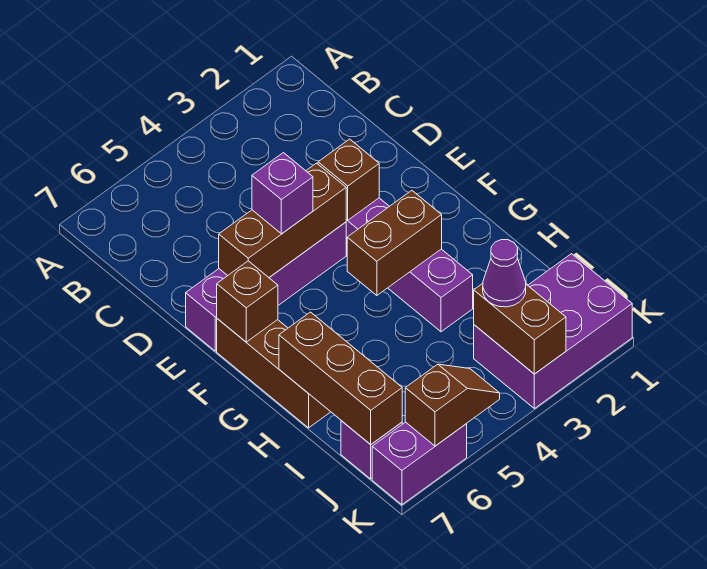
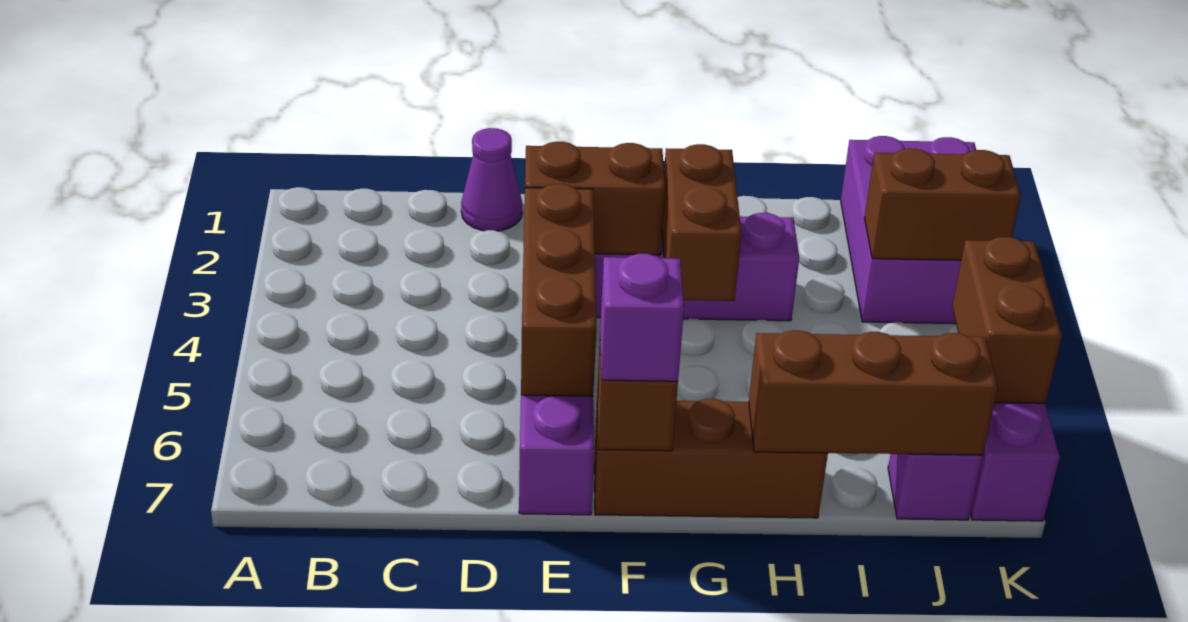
brown 1x1 brick [318,139,379,220] -> brown 1x2 brick [525,142,665,255]
purple 1x1 brick [252,153,313,234] -> purple 1x1 brick moved to [600,254,684,381]
purple 1x1 cone [483,240,526,307] -> purple 1x1 cone moved to [461,128,523,231]
brown 1x2 slope [405,364,500,446] -> brown 1x2 brick [952,237,1062,403]

